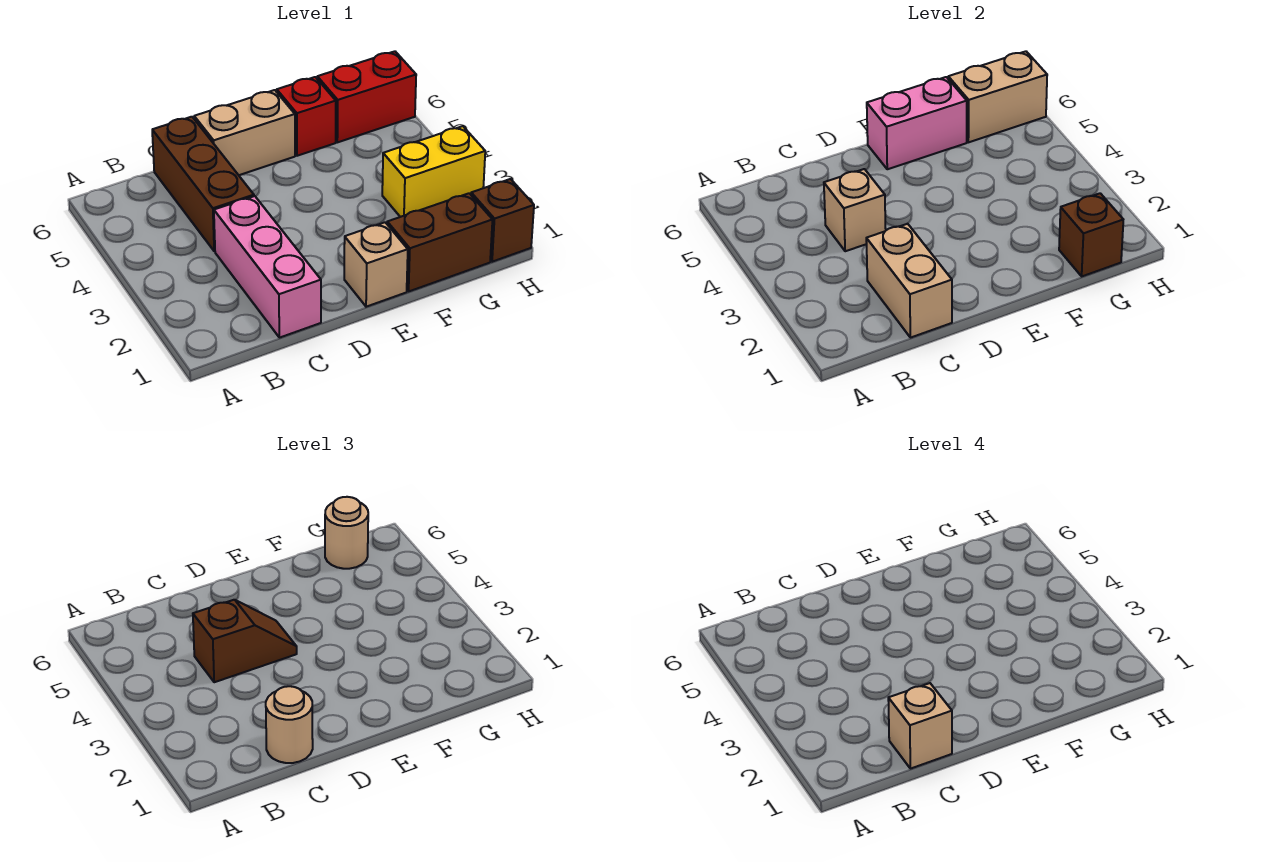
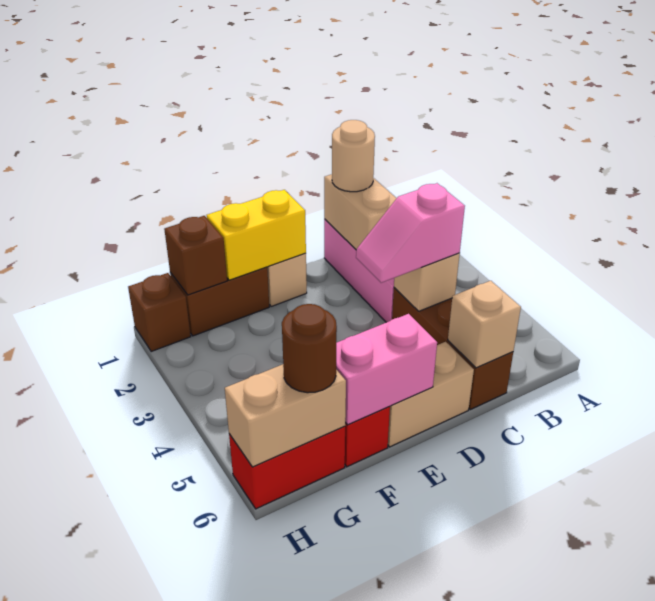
tan 1x1 brick [888,683,952,769] -> tan 1x1 brick moved to [448,281,521,368]
brown 1x2 slope [193,600,297,682] -> pink 1x2 slope [356,183,465,283]
yellow 1x2 brick [382,126,485,217] -> yellow 1x2 brick moved to [207,190,306,280]
tan 1x1 round brick [325,497,368,569] -> brown 1x1 round brick [282,304,337,393]

